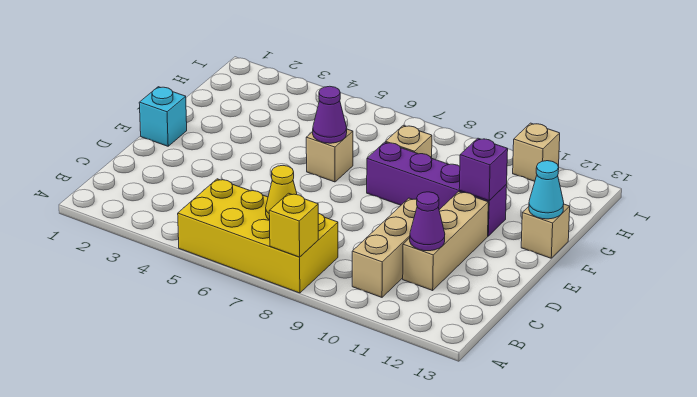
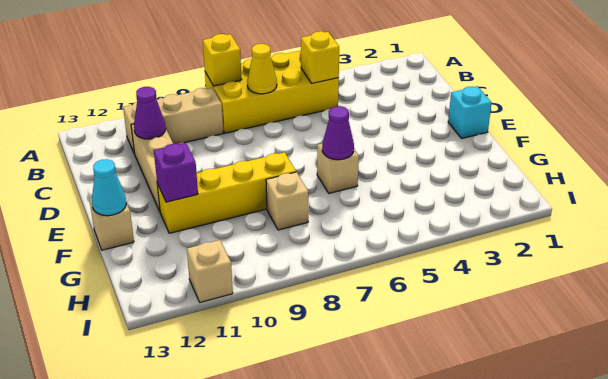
none -> yellow 1x1 brick [301,31,339,83]
tan 1x3 brick [352,198,417,297] -> tan 1x3 brick turned to [123,88,223,154]
purple 1x4 brick [367,142,507,236] -> yellow 1x4 brick [157,152,296,233]

